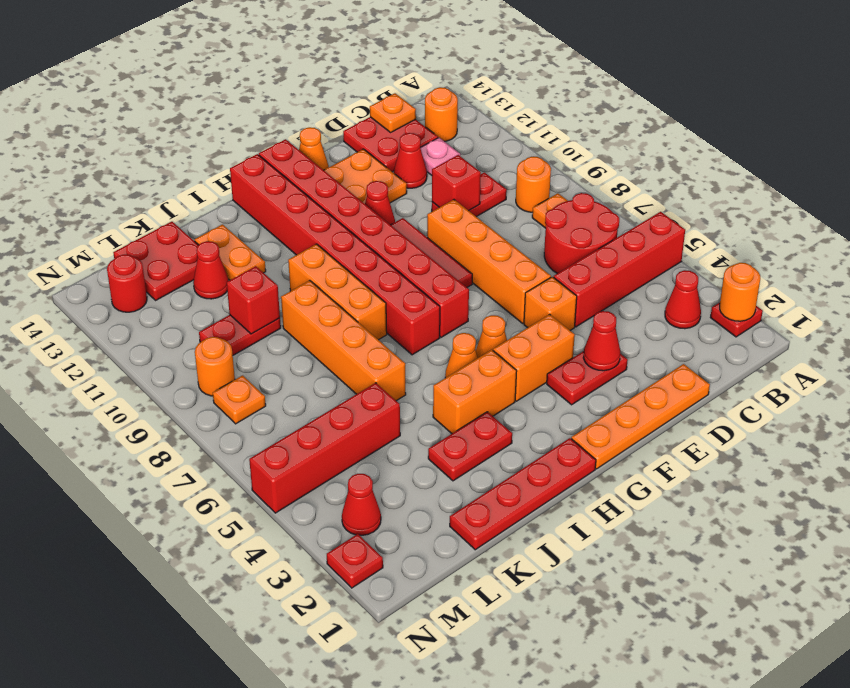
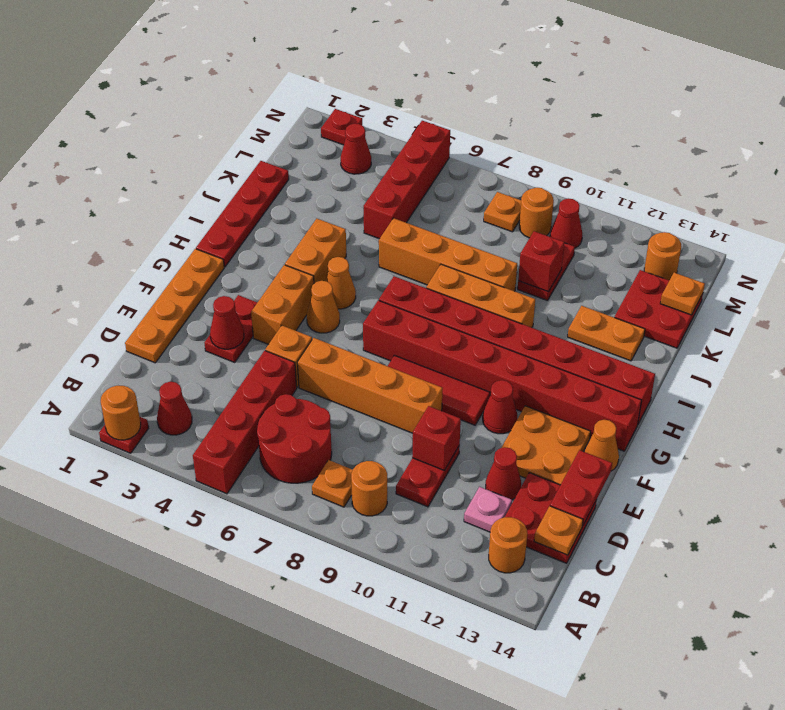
red 1x2 plate [428,412,512,481] -> red 1x2 plate moved to [550,450,612,526]
red 1x1 cone [193,241,229,299] -> red 1x1 cone moved to [550,198,582,248]
none -> orange 1x1 plate [660,273,705,315]
red 1x1 round brick [107,255,147,312] -> orange 1x1 round brick [644,232,681,280]

